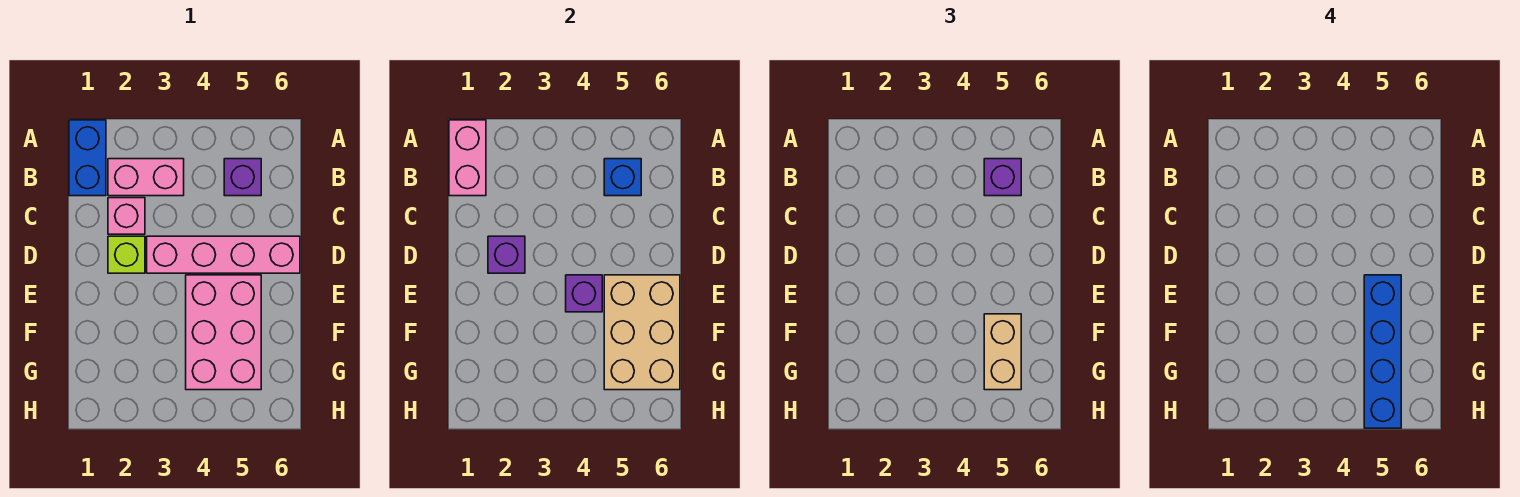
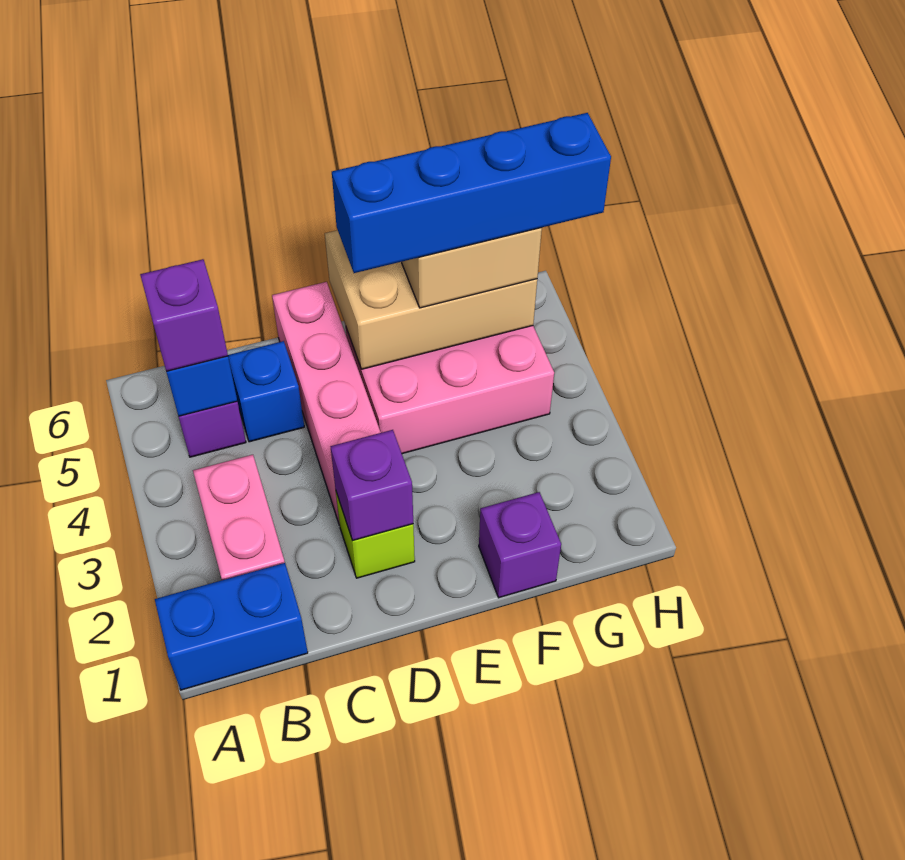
pink 1x2 brick [449,120,486,196] -> none
pink 1x1 brick [108,198,145,234] -> none
none -> blue 1x1 brick [228,341,304,442]
purple 1x1 brick [566,275,602,312] -> purple 1x1 brick moved to [479,492,561,598]

